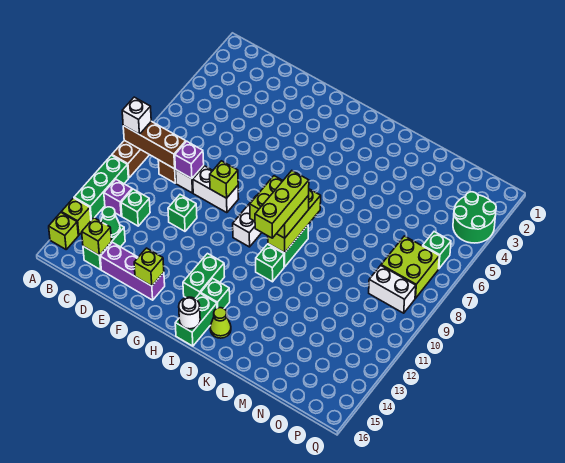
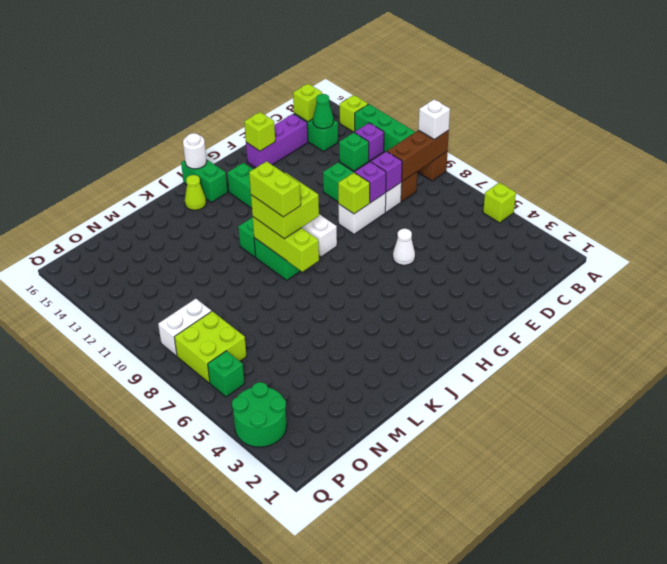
lime 1x1 brick [49,213,78,249] -> lime 1x1 brick moved to [483,182,516,223]
none -> purple 1x1 brick [355,162,386,203]
none -> white 1x1 cone [393,229,415,265]
green 1x1 brick [201,278,230,308] -> none
lime 1x3 brick [255,171,309,238] -> lime 1x2 brick [249,161,301,217]

